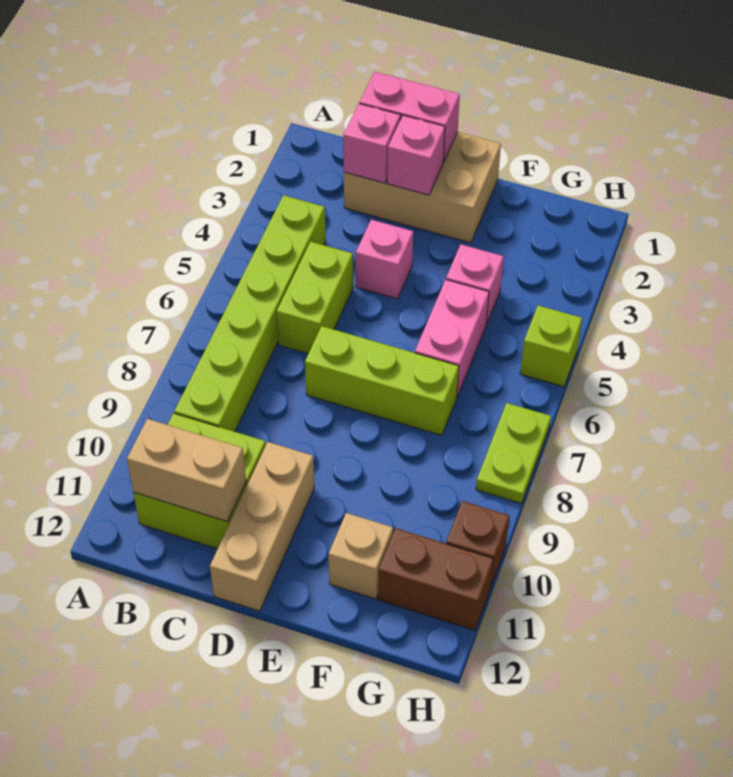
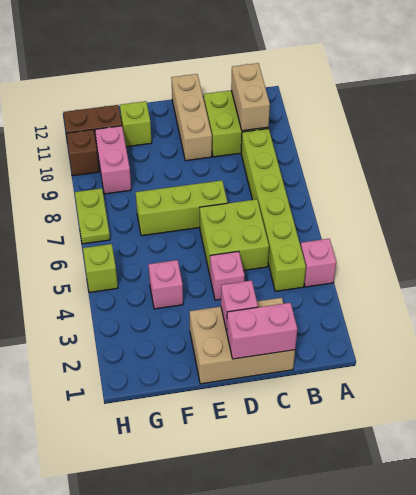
tan 1x2 brick [127,419,246,521] -> tan 1x2 brick turned to [231,63,270,131]
pink 1x1 brick [343,104,401,183] -> pink 1x1 brick moved to [301,239,336,287]
lime 1x2 brick [277,242,353,354] -> lime 2x2 brick [200,199,269,274]
pink 1x2 brick [415,280,489,397] -> pink 1x2 brick moved to [95,126,131,194]
tan 1x1 brick [329,513,393,599] -> lime 1x1 brick [120,101,152,147]

